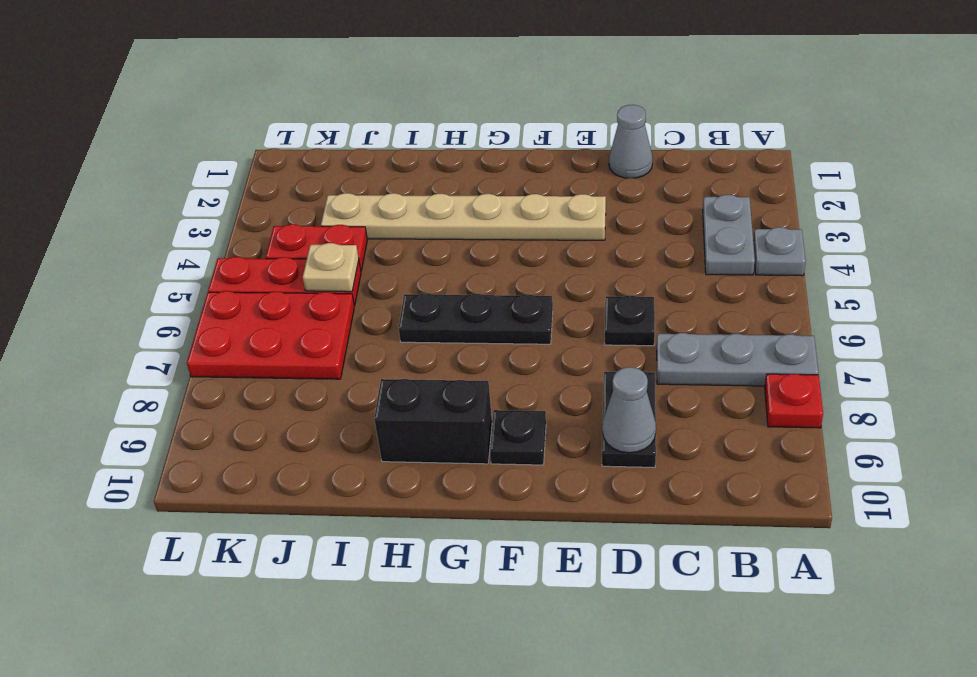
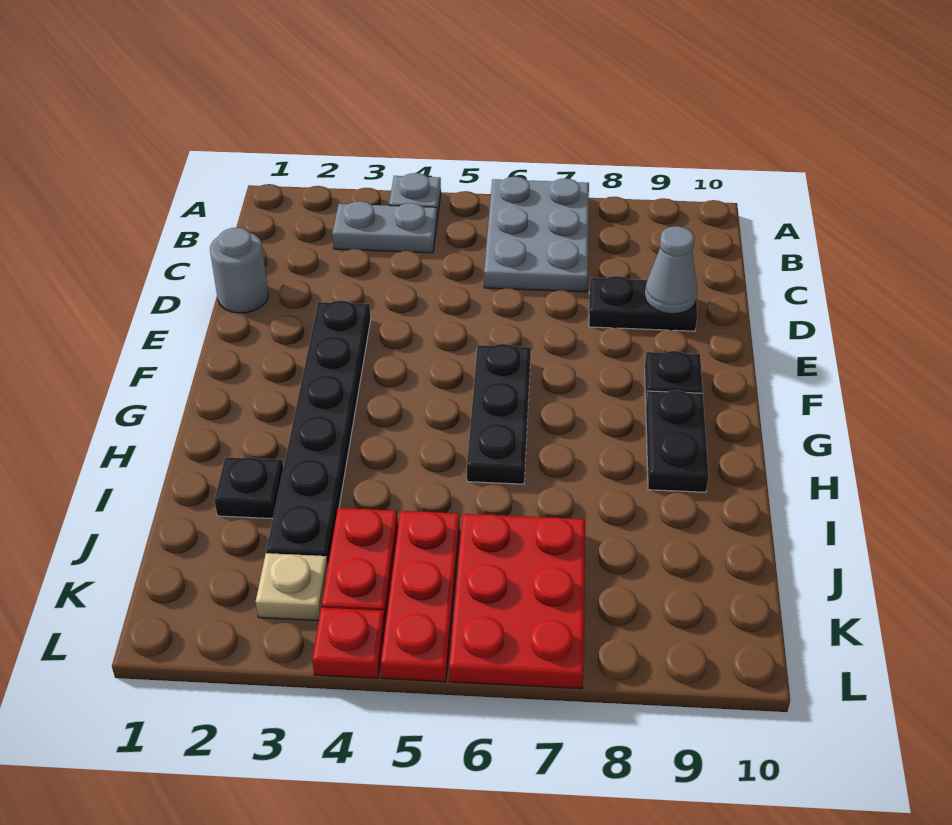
grey 1x3 plate [657,333,818,386] -> grey 2x3 plate [484,177,589,292]
red 1x1 plate [765,374,823,428] -> red 1x1 plate moved to [312,608,385,678]
grey 1x1 cone [609,105,653,178] -> grey 1x1 round brick [210,228,268,313]
black 1x1 plate [605,295,655,346] -> black 1x1 plate moved to [214,457,283,519]
tan 1x6 plate [321,193,606,240] -> black 1x6 plate [266,301,371,564]
black 1x2 brick [374,379,492,464] -> black 1x2 plate [646,390,709,492]
tan 1x1 plate [303,243,359,292] -> tan 1x1 plate moved to [256,553,328,621]

